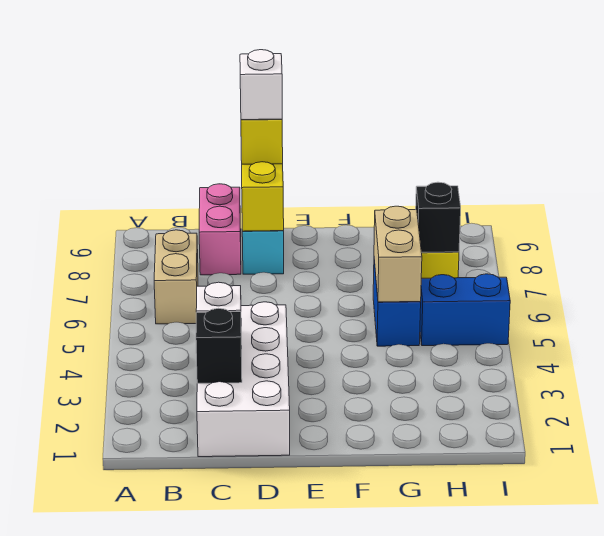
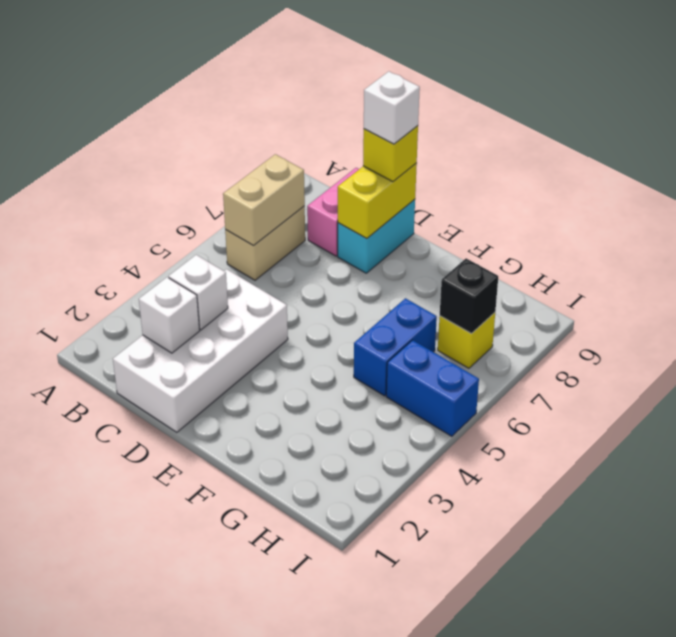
black 1x1 brick [196,308,242,383] -> white 1x1 brick [139,277,200,353]
tan 1x2 brick [374,206,422,302] -> tan 1x2 brick moved to [223,154,305,245]

